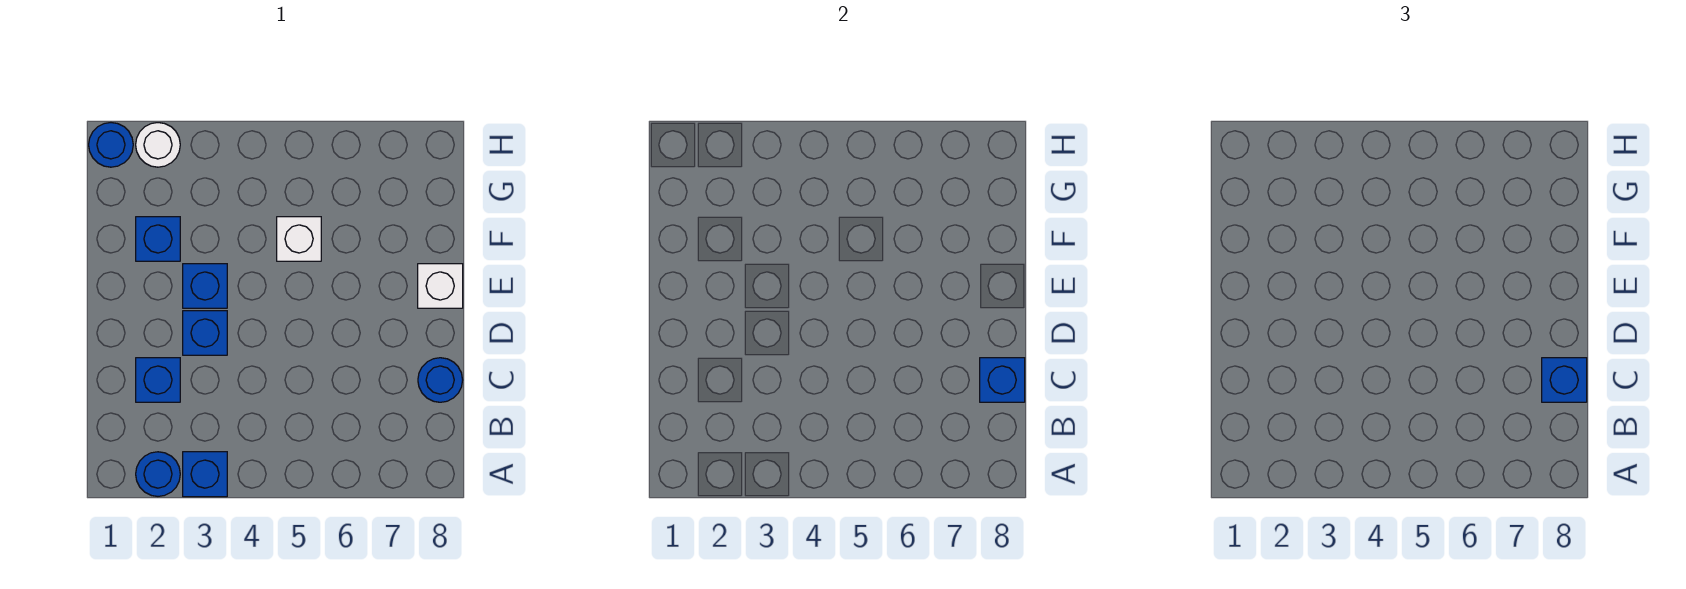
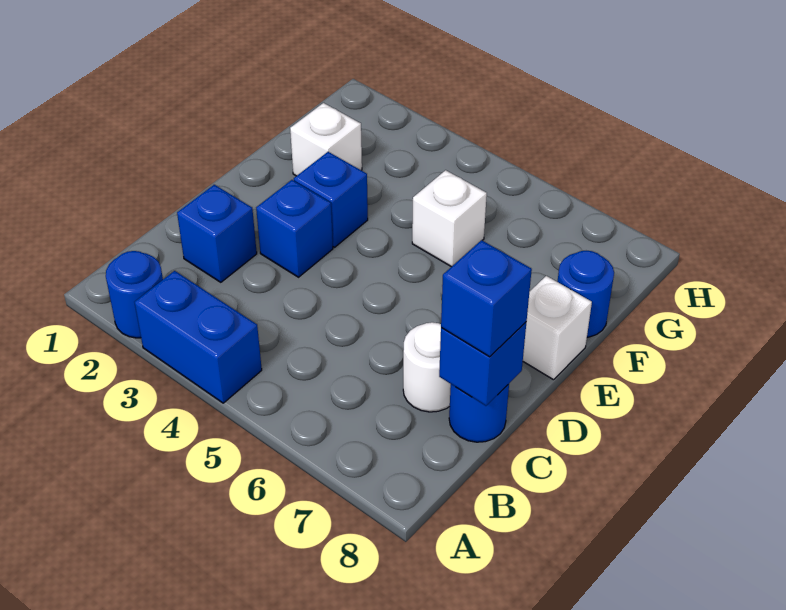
blue 1x1 brick [183,452,227,497] -> blue 1x2 brick [135,271,262,403]
blue 1x1 brick [136,217,180,261] -> white 1x1 brick [290,103,362,176]
blue 1x1 round brick [89,123,133,167] -> blue 1x1 round brick moved to [558,251,614,337]
white 1x1 round brick [136,123,180,167] -> white 1x1 round brick moved to [403,322,451,412]

